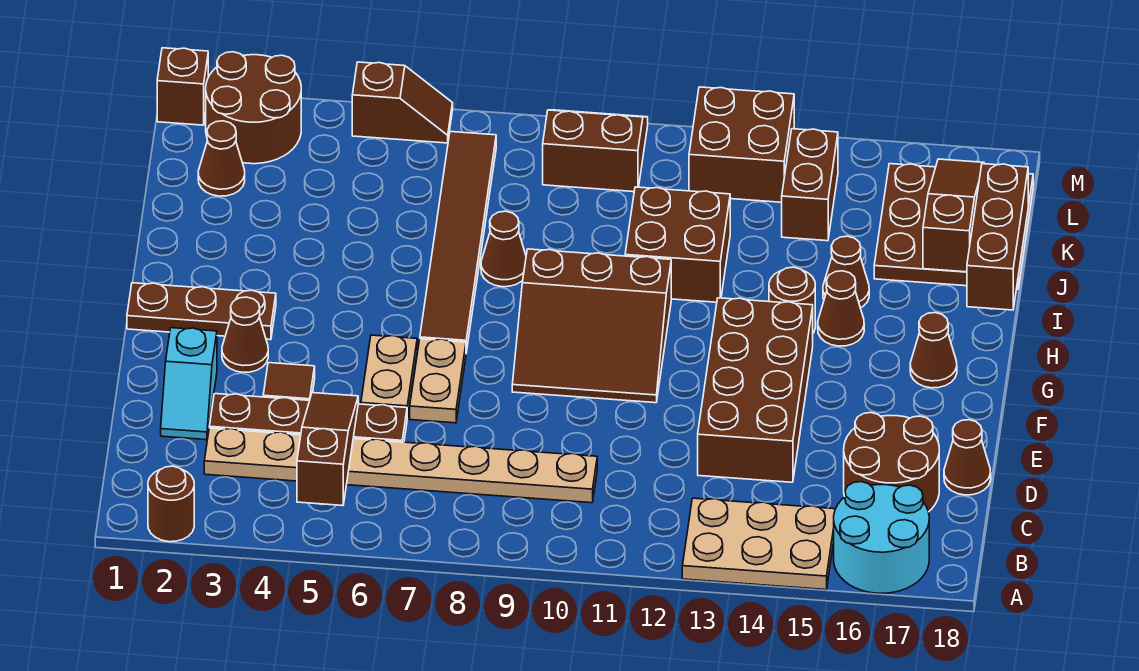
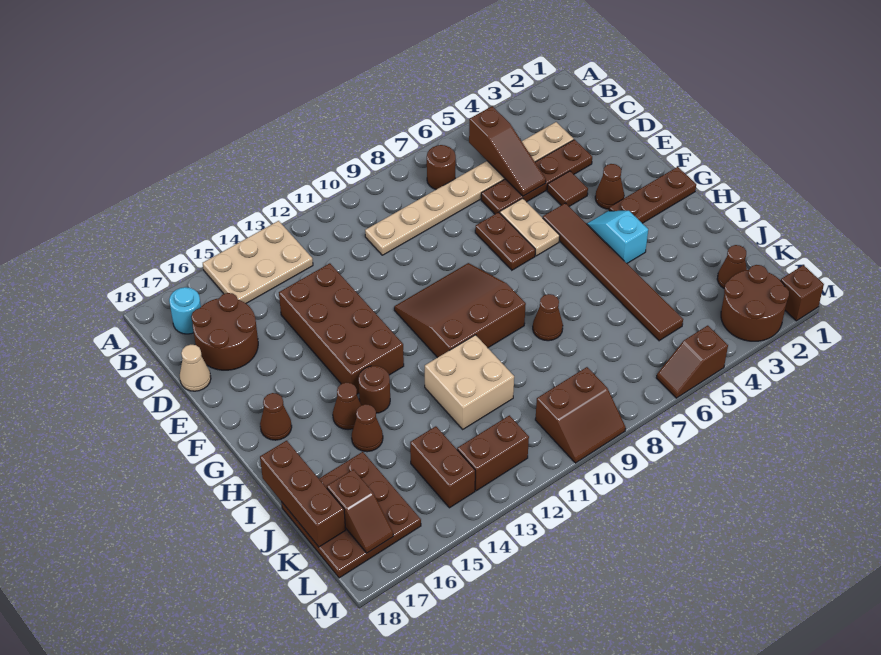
brown 1x1 round brick [148,466,194,542] -> brown 1x1 round brick moved to [427,145,456,189]
cyan 2x2 round brick [834,482,929,593] -> cyan 1x1 round brick [169,287,201,334]
cyan 1x2 slope [161,328,217,440] -> cyan 1x2 slope moved to [587,211,648,263]
brown 1x1 cone [944,420,991,495] -> tan 1x1 cone [180,345,211,391]
tan 1x2 plate [410,339,466,423] -> brown 1x2 plate [475,212,535,270]
brown 1x6 tile [420,132,496,352] -> brown 1x6 tile moved to [543,203,683,341]
brown 2x2 brick [625,187,730,302] -> tan 2x2 brick [425,335,514,429]
brown 1x3 slope [923,159,984,272] -> brown 1x2 slope [327,469,393,553]
brown 2x2 brick [689,87,794,202] -> brown 1x2 brick [457,415,529,491]

